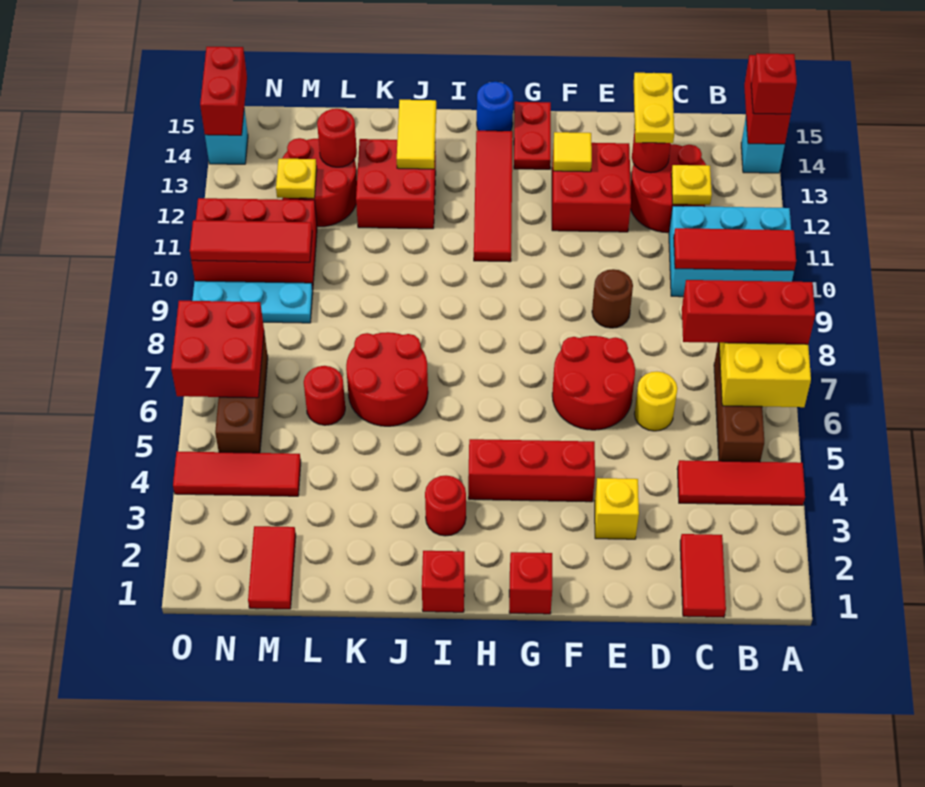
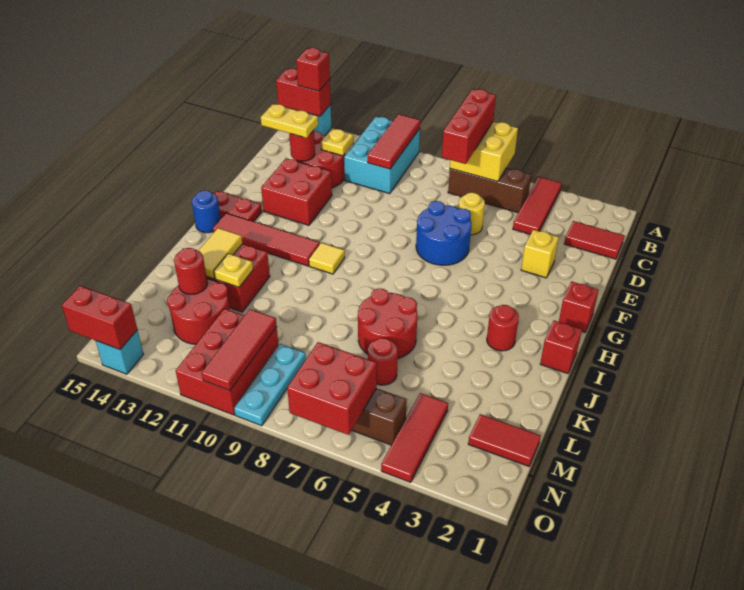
red 2x2 round brick [552,336,635,430] -> blue 2x2 round brick [416,201,471,265]
brown 1x1 round brick [592,269,633,328] -> none
red 1x3 brick [468,439,595,502] -> none
yellow 1x1 tile [554,132,592,172] -> yellow 1x1 tile moved to [309,243,345,274]
yellow 1x2 tile [397,100,436,169] -> yellow 1x2 tile turned to [198,228,242,279]
yellow 1x1 plate [276,159,317,198] -> yellow 1x1 plate moved to [214,254,253,287]

